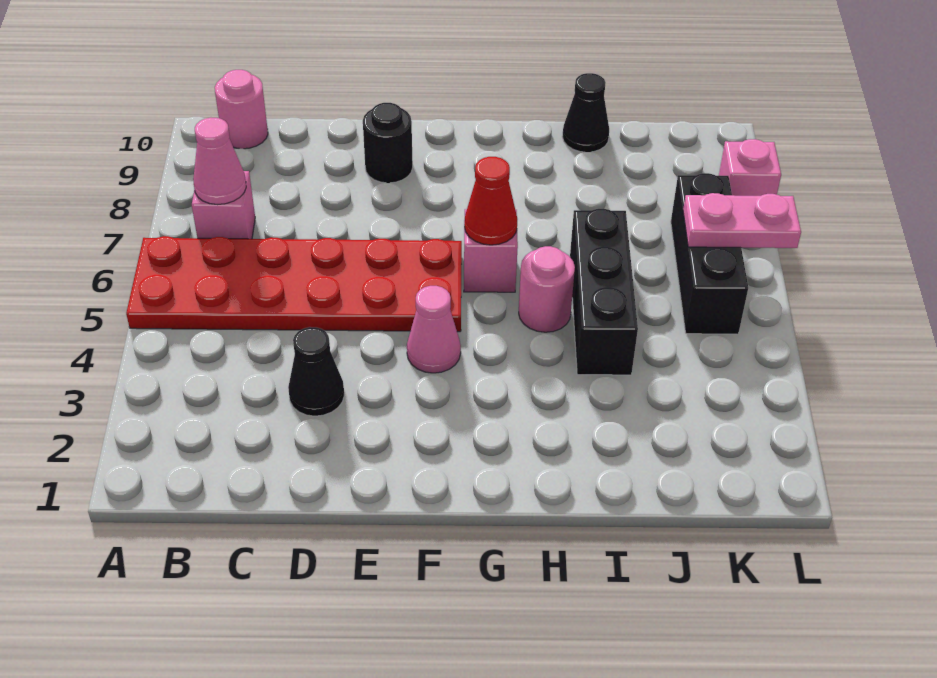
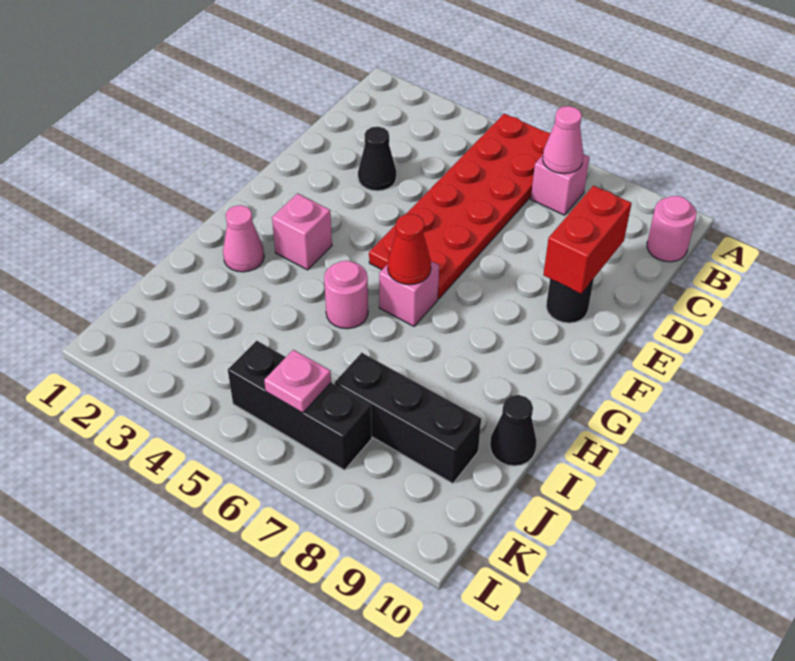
none -> red 1x2 brick [543,186,632,294]
pink 1x1 cone [407,286,461,373] -> pink 1x1 cone moved to [223,205,264,272]
black 1x3 brick [570,209,638,375] -> black 1x3 brick moved to [335,353,481,483]
pink 1x2 plate [683,193,801,248] -> pink 1x1 plate [264,350,331,413]
pink 1x1 brick [719,139,781,196] -> pink 1x1 brick moved to [272,193,332,270]

